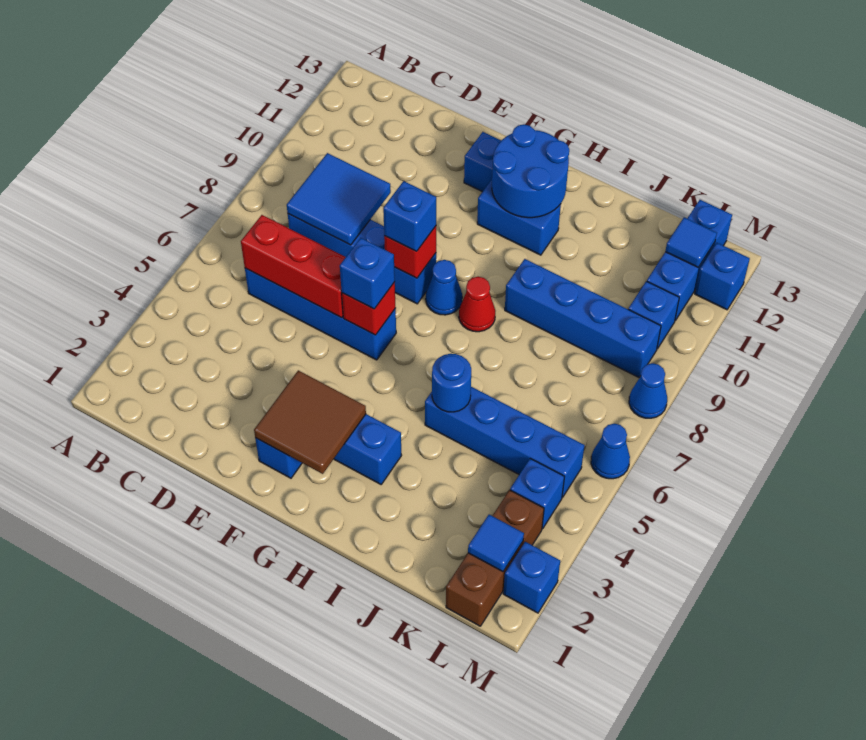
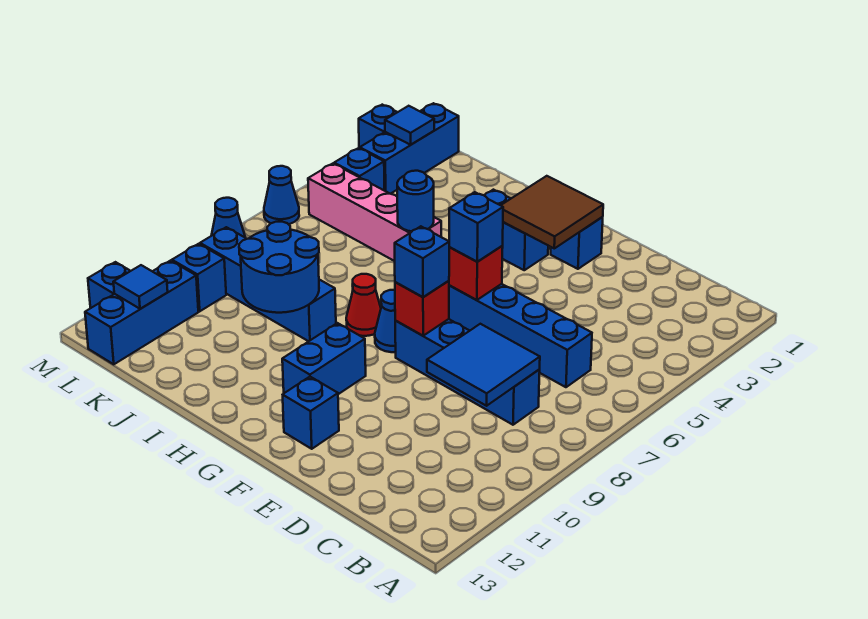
red 1x3 brick [241,215,346,318] -> none
blue 1x2 brick [477,179,561,255] -> blue 1x2 brick turned to [282,323,366,394]
blue 2x2 round brick [492,124,569,218] -> blue 2x2 round brick moved to [239,222,319,313]
blue 1x4 brick [425,387,585,497] -> pink 1x4 brick [308,164,441,261]
brown 1x3 brick [446,490,544,626] -> blue 1x3 brick [360,103,459,194]

